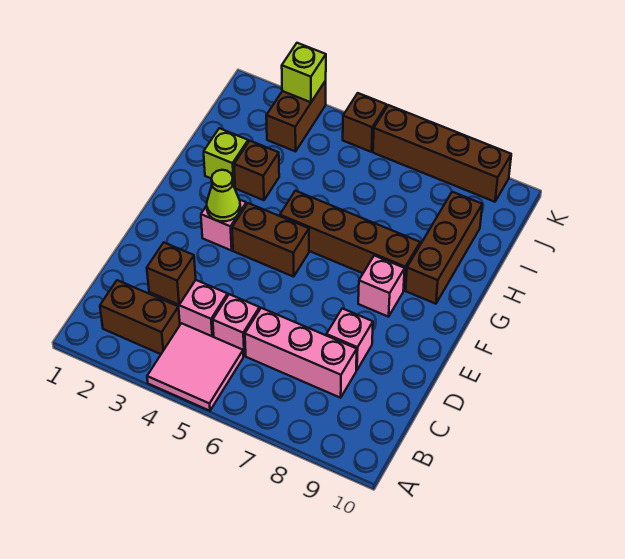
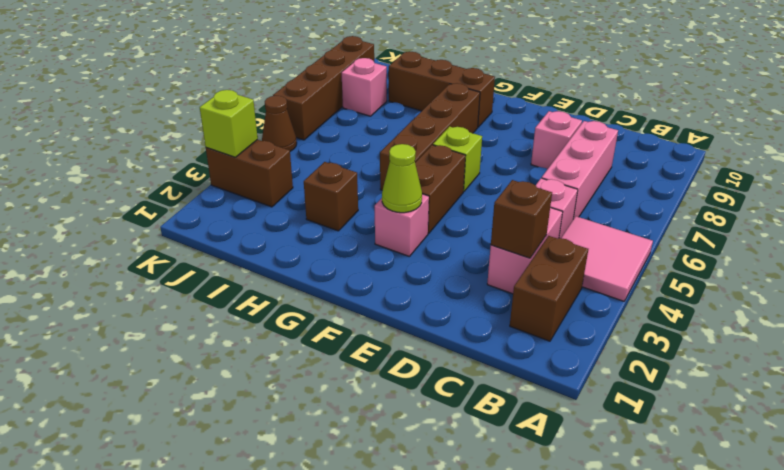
pink 1x1 brick [358,256,405,317] -> pink 1x1 brick moved to [342,58,387,116]
lime 1x1 brick [204,128,248,187] -> lime 1x1 brick moved to [433,126,482,192]
brown 1x1 brick [343,93,387,152] -> brown 1x1 cone [262,96,297,151]

